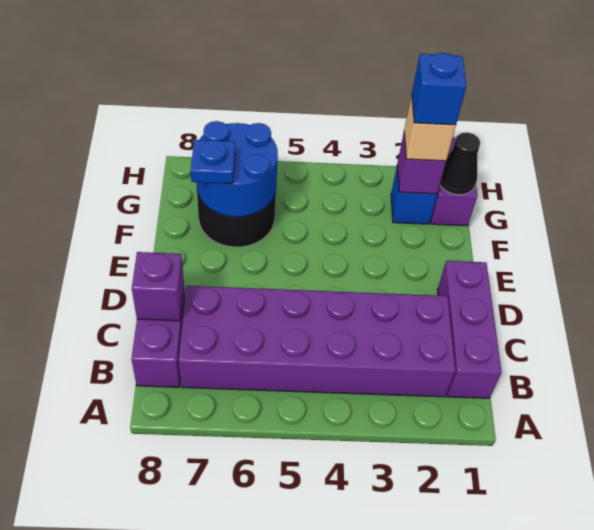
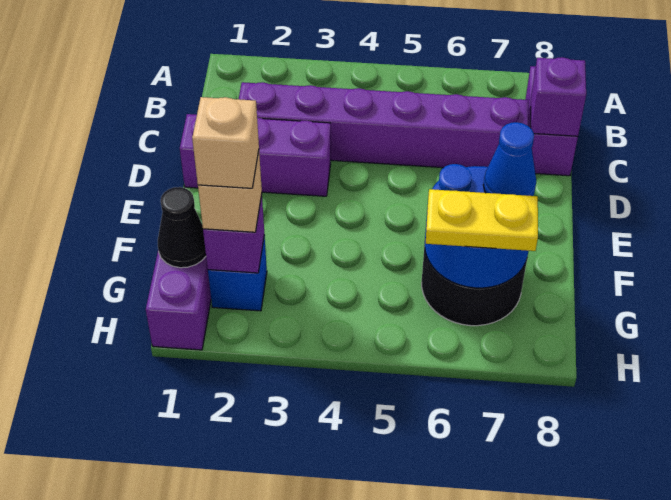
purple 1x3 brick [437,261,502,398] -> purple 1x3 brick turned to [180,114,331,196]
purple 2x6 brick [179,286,456,397] -> purple 1x6 brick [239,82,528,168]
blue 1x1 plate [191,140,235,184] -> blue 1x1 cone [483,122,536,196]
blue 1x1 brick [412,53,467,125] -> tan 1x1 brick [192,97,259,188]
none -> yellow 1x2 plate [426,189,538,251]

